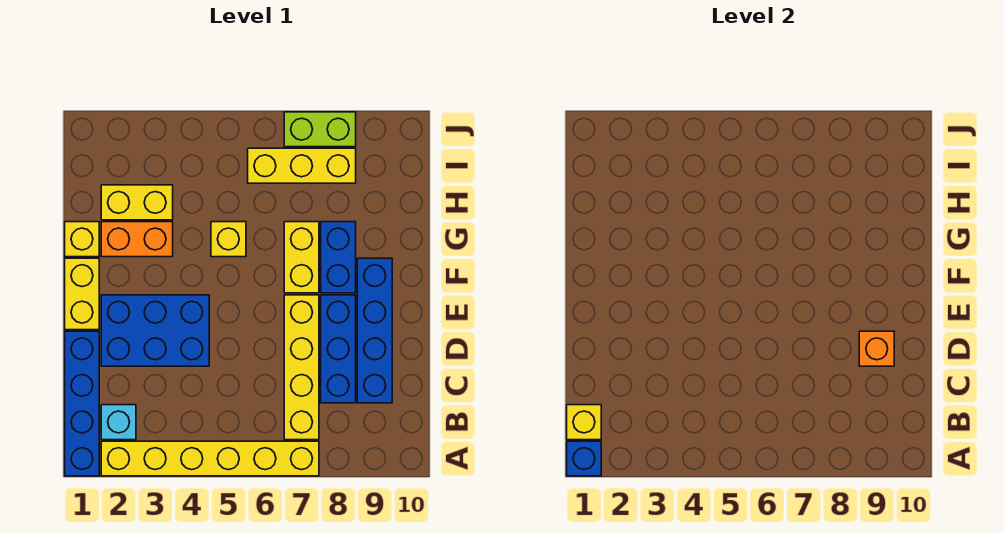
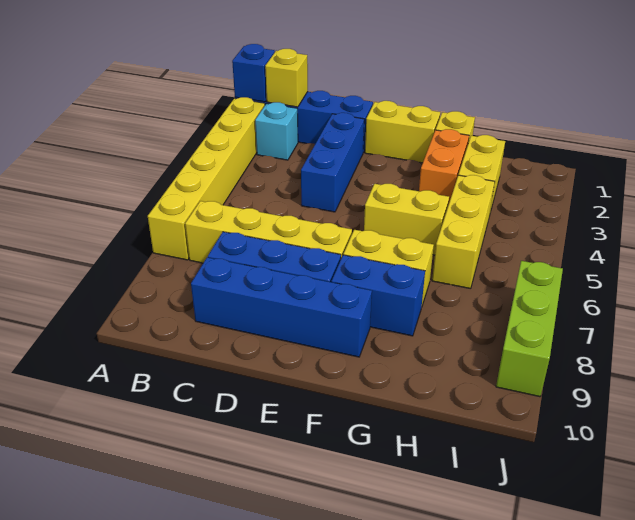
blue 2x3 brick [101,295,209,366] -> blue 1x3 brick [301,113,364,212]
orange 1x1 brick [859,331,894,366] -> none
yellow 1x1 brick [211,222,246,257] -> yellow 1x2 brick [364,184,449,255]
yellow 1x3 brick [248,148,356,183] -> yellow 1x3 brick moved to [432,175,495,289]
lime 1x2 brick [284,112,356,147] -> lime 1x3 brick [496,261,563,397]

